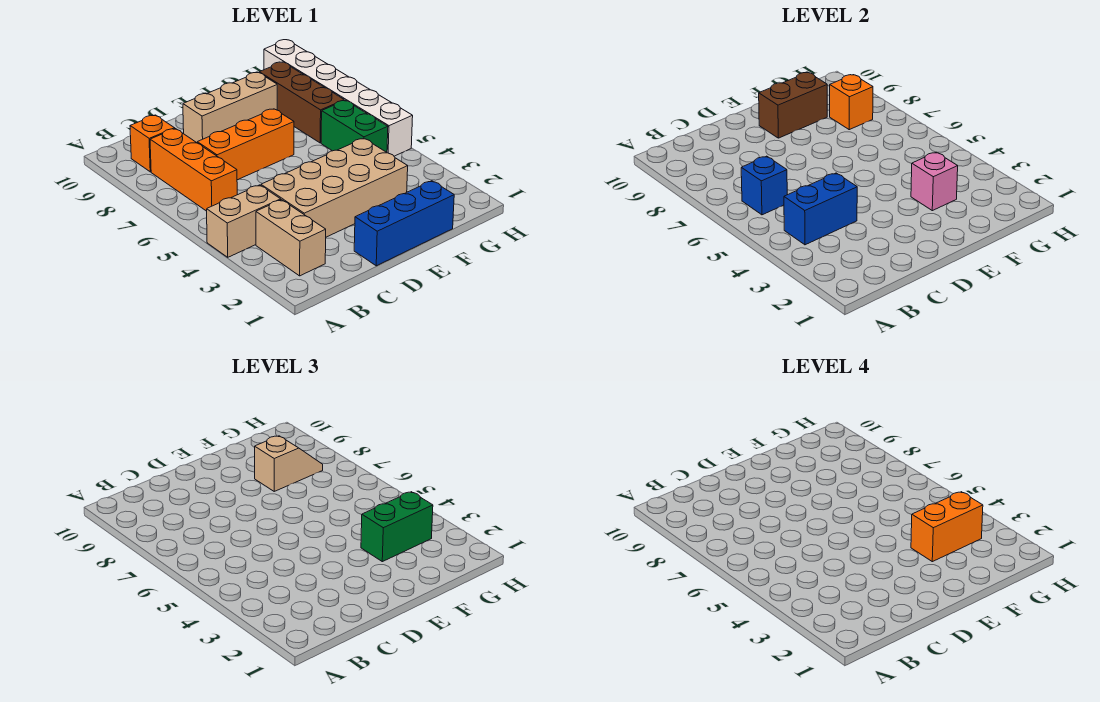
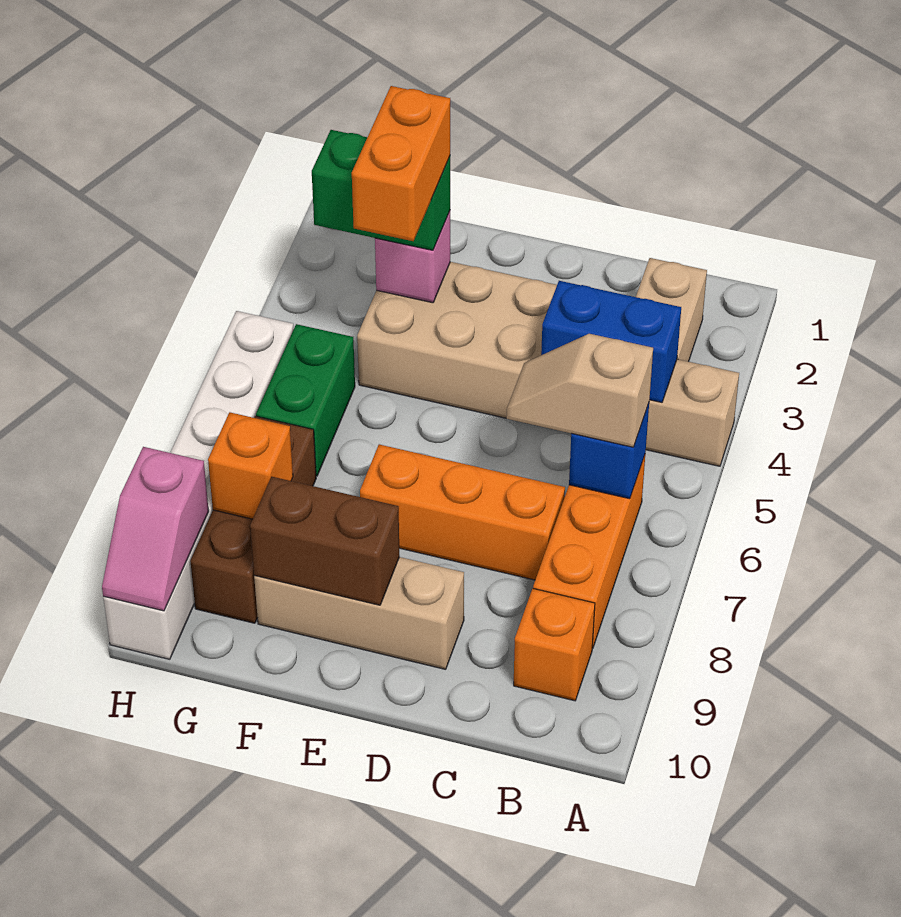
blue 1x3 brick [354,181,454,266] -> none
orange 1x2 brick [911,492,983,562] -> orange 1x2 brick turned to [352,86,450,241]
tan 1x2 slope [255,436,323,491] -> tan 1x2 slope moved to [506,334,653,447]
none -> pink 1x2 slope [102,447,209,611]

